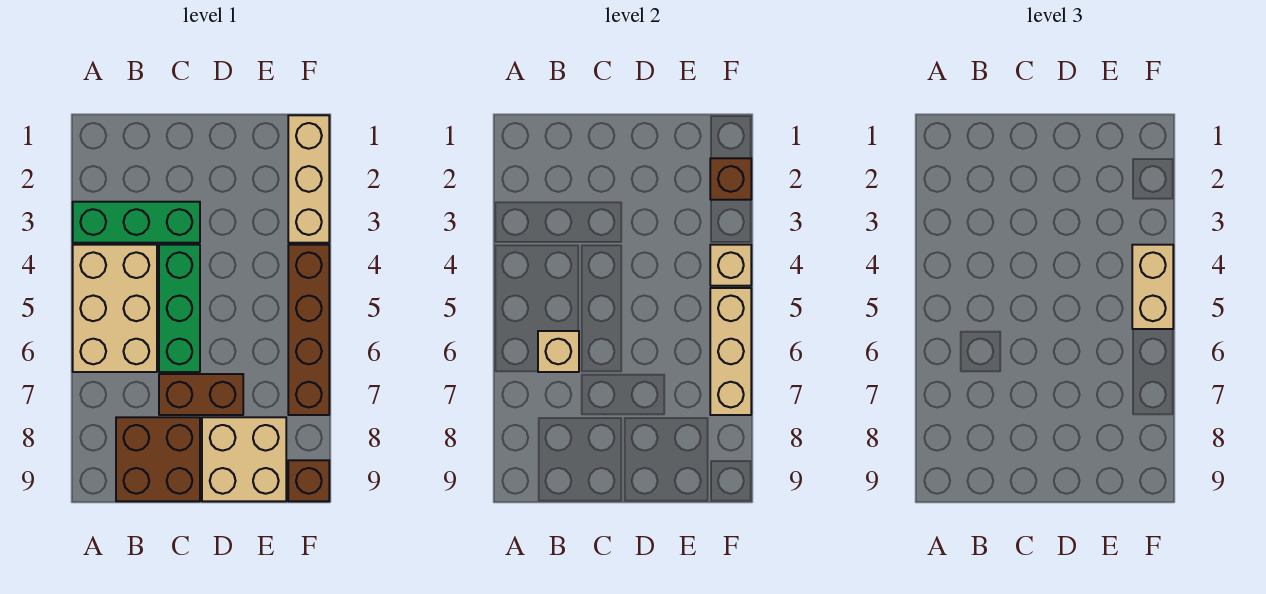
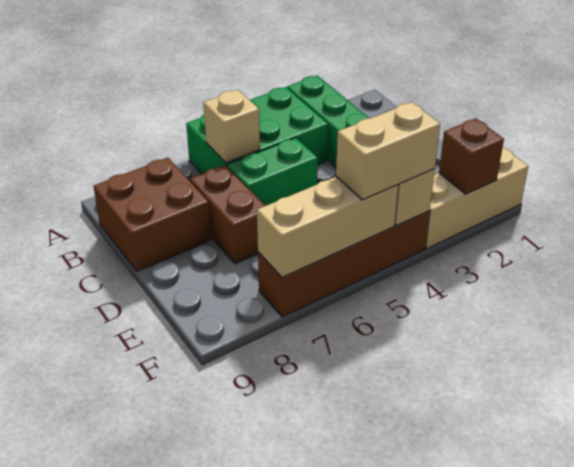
tan 2x3 brick [73,245,157,372] -> green 2x3 brick [186,87,328,174]
green 1x3 brick [159,245,200,372] -> green 1x2 brick [227,138,318,206]
tan 2x2 brick [202,417,286,501] -> none
brown 1x1 brick [288,460,329,501] -> none

